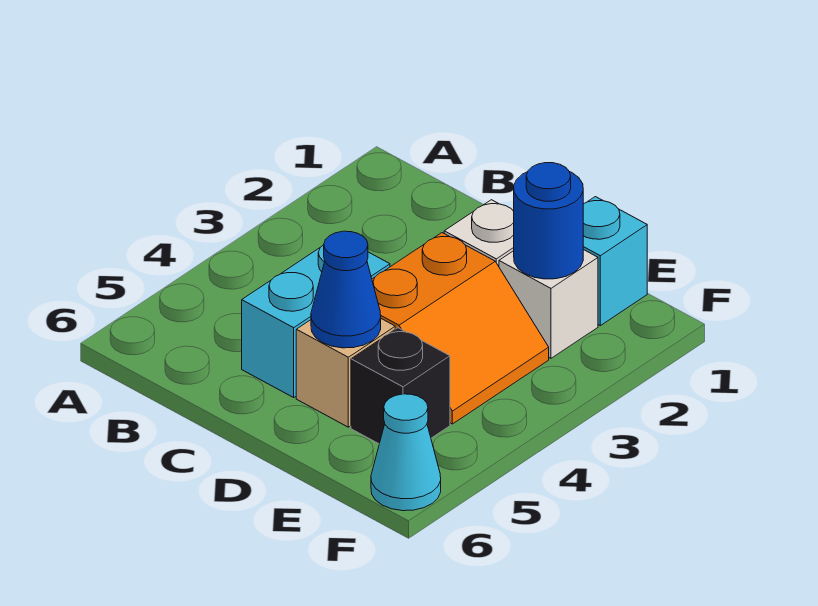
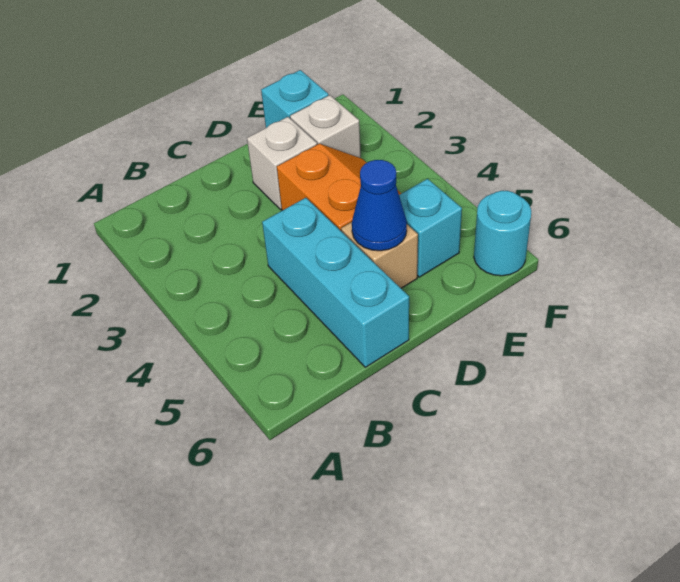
cyan 1x2 brick [242,245,390,397] -> cyan 1x3 brick [262,198,409,367]
blue 1x1 round brick [514,163,583,279] -> none
black 1x1 brick [351,328,450,444] -> cyan 1x1 brick [399,179,462,277]
cyan 1x1 cone [371,394,441,511] -> cyan 1x1 round brick [474,191,531,276]

